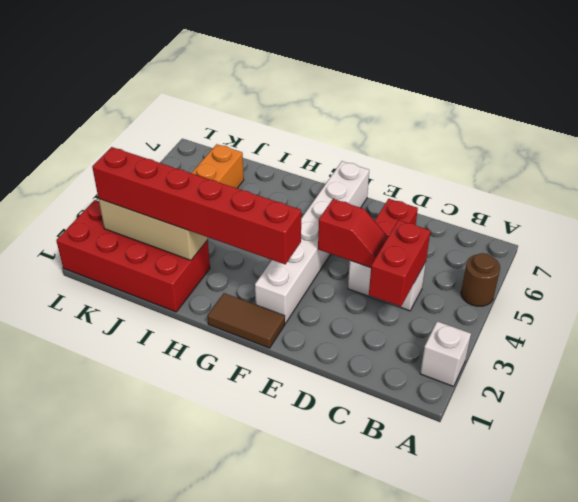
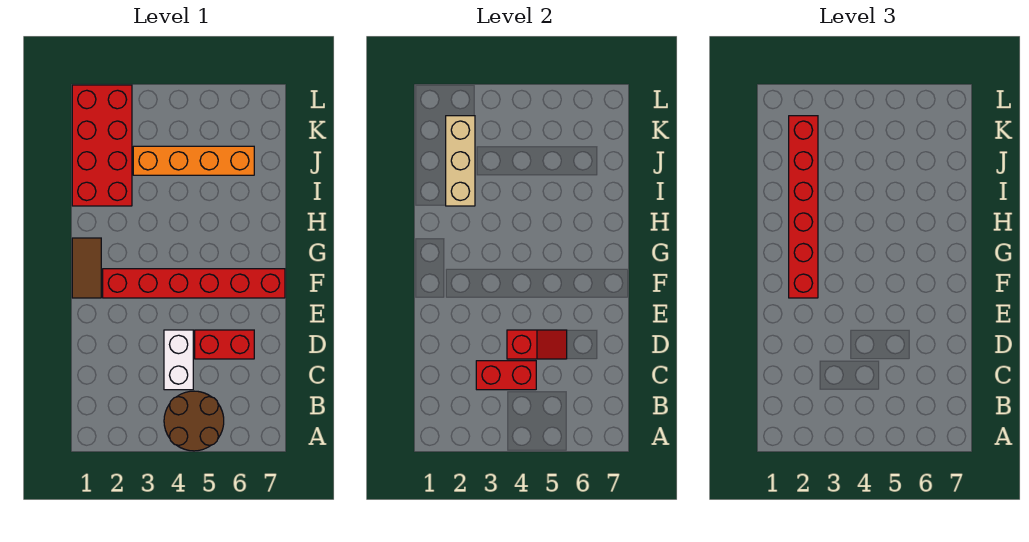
white 1x1 brick [420,321,471,387] -> none
brown 1x1 round brick [461,253,500,306] -> brown 2x2 round brick [164,391,224,451]
red 1x2 slope [318,199,388,268] -> red 1x2 slope turned to [507,330,567,359]
white 1x6 brick [255,161,369,323] -> red 1x6 brick [103,269,285,298]

